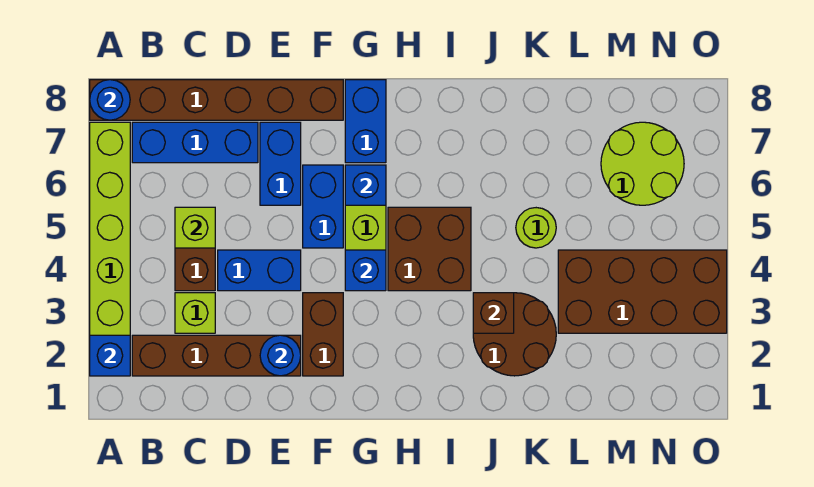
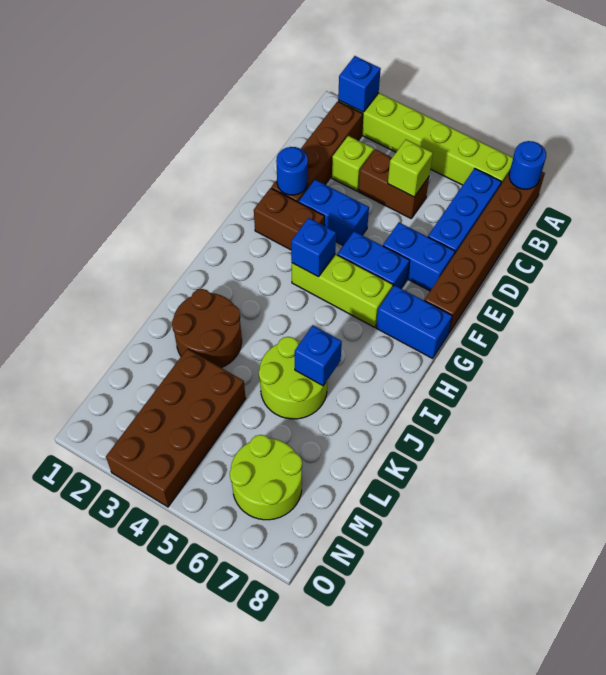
blue 1x2 brick [218,250,301,291] -> blue 1x2 brick turned to [299,180,369,245]
blue 1x1 brick [345,165,386,205] -> blue 1x1 brick moved to [295,326,342,386]
brown 2x2 brick [388,207,471,291] -> none
brown 1x1 brick [473,293,514,333] -> none
lime 1x1 round brick [516,208,556,248] -> lime 2x2 round brick [259,337,327,419]

